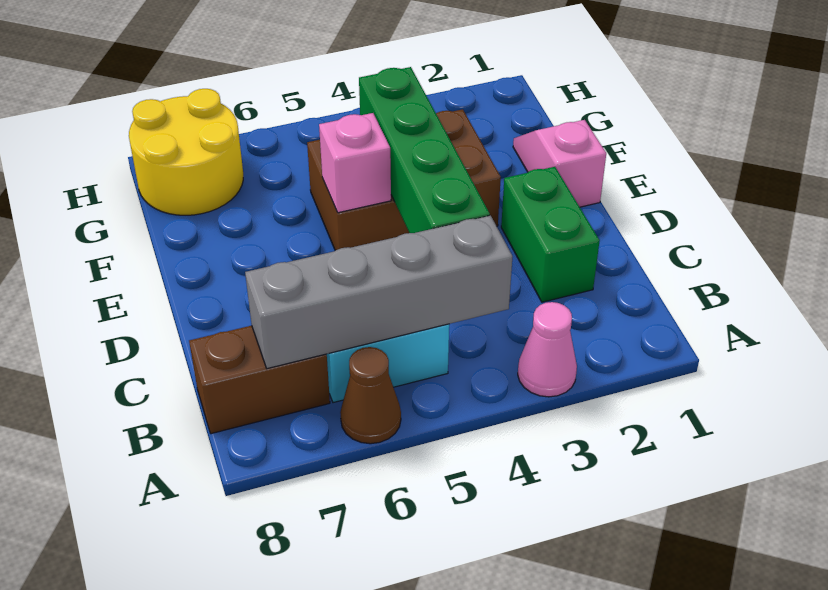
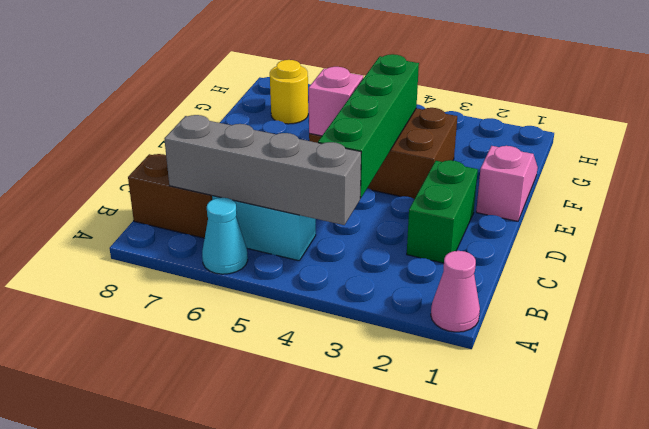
pink 1x1 cone [518,302,577,397] -> pink 1x1 cone moved to [431,251,480,332]
brown 1x1 cone [340,347,401,444] -> cyan 1x1 cone [202,198,248,274]
yellow 2x2 round brick [129,89,243,215] -> yellow 1x1 round brick [270,60,308,124]

